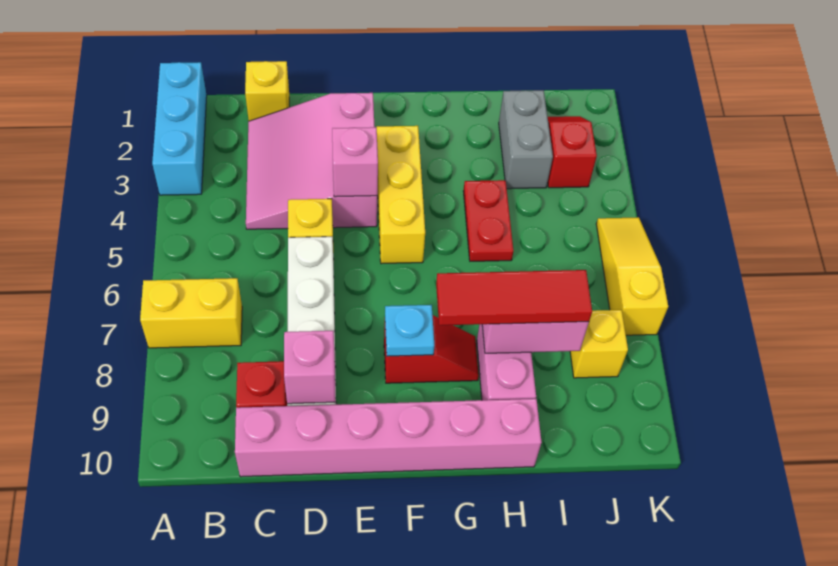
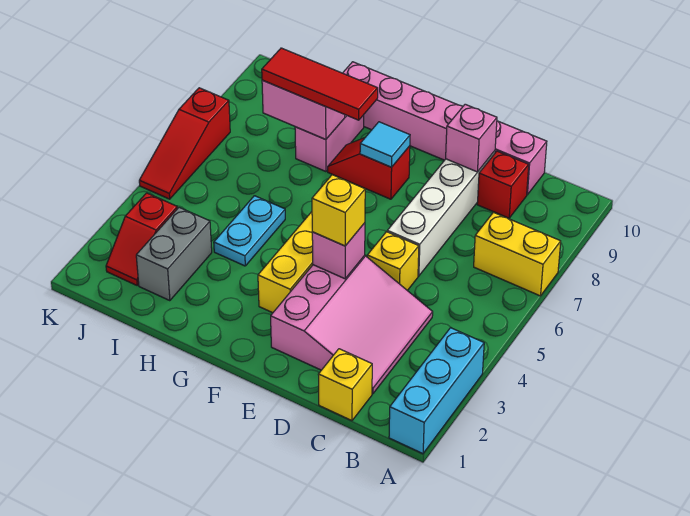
cyan 1x1 plate [385,305,434,356] -> cyan 1x1 tile [360,122,410,167]
red 1x2 plate [463,180,513,261] -> cyan 1x2 plate [214,196,285,266]
yellow 1x1 brick [570,310,628,378] -> yellow 1x1 brick moved to [312,175,365,246]
yellow 1x3 slope [596,217,668,335] -> red 1x3 slope [139,88,230,199]

